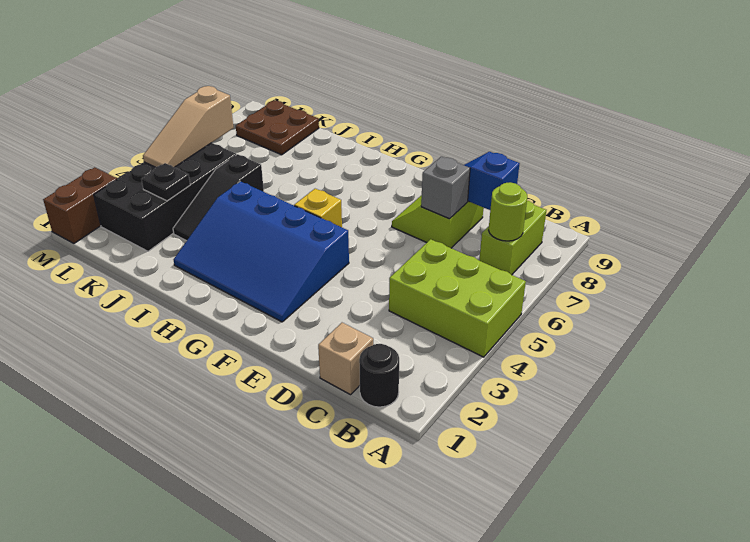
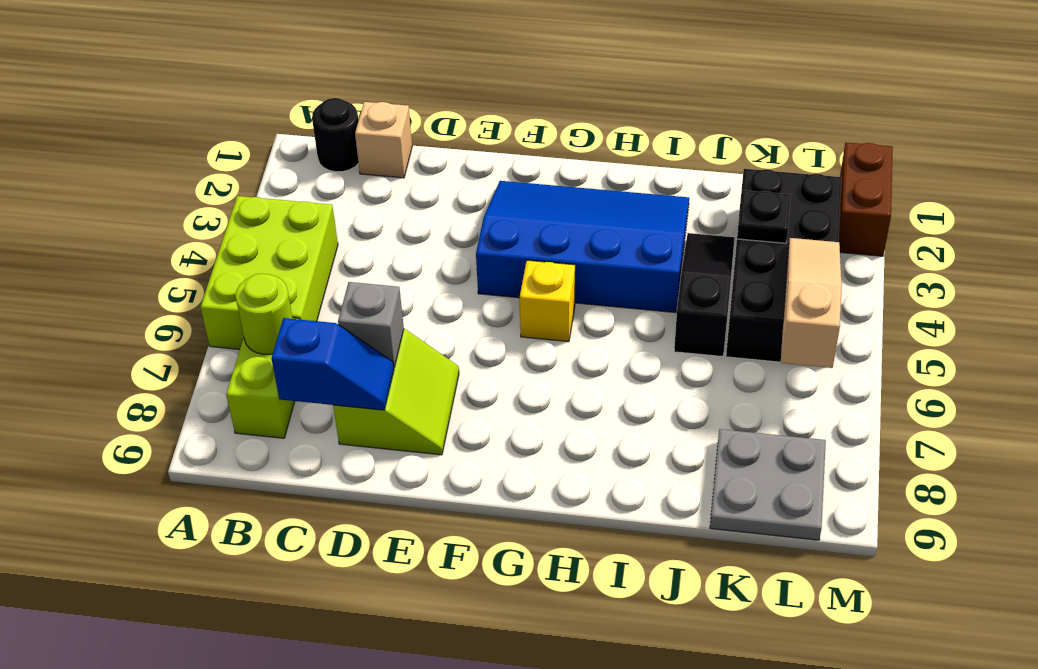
lime 2x3 brick [389,239,526,357] -> lime 2x3 brick turned to [200,196,338,350]
brown 2x2 plate [236,100,319,155] -> grey 2x2 plate [710,429,826,540]

